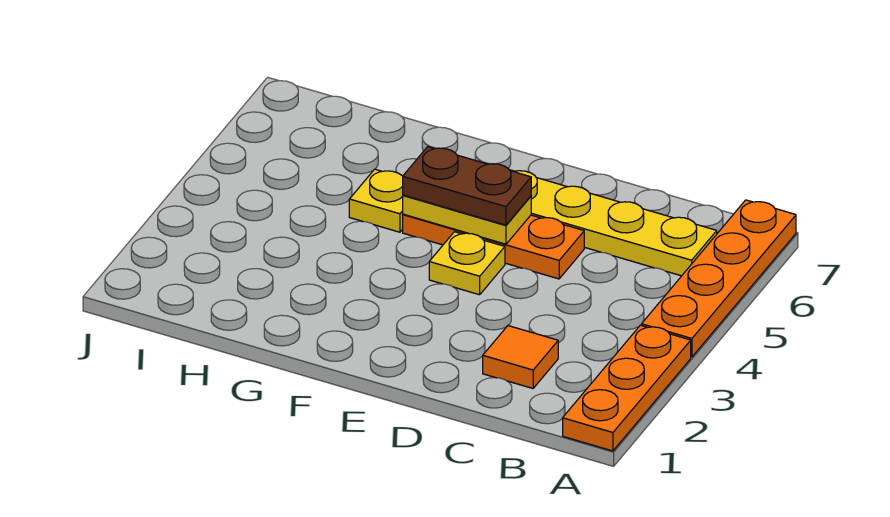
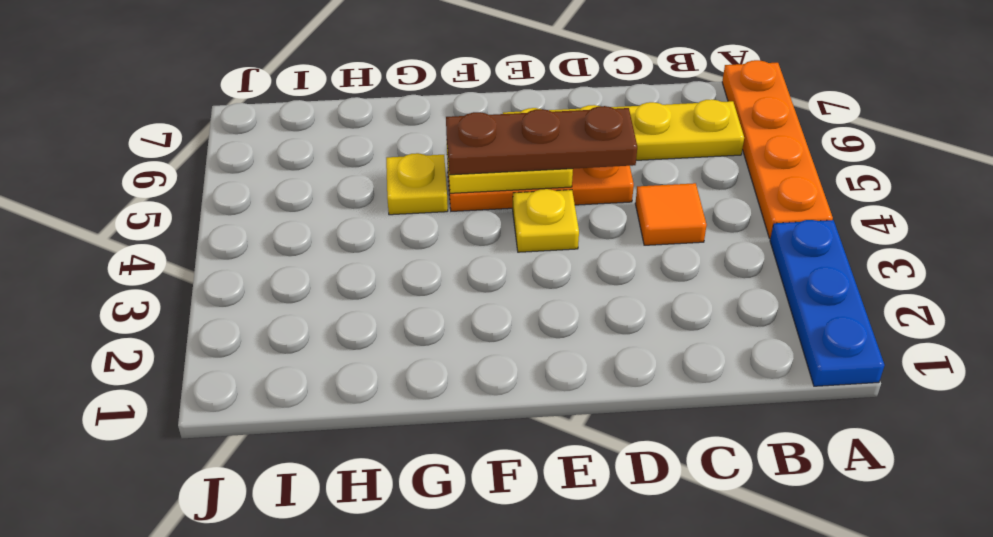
orange 1x3 plate [563,325,691,451] -> blue 1x3 plate [770,220,884,386]
orange 1x1 tile [483,326,558,388] -> orange 1x1 tile moved to [635,183,707,245]
brown 1x2 plate [403,147,531,225] -> brown 1x3 plate [446,106,637,175]

